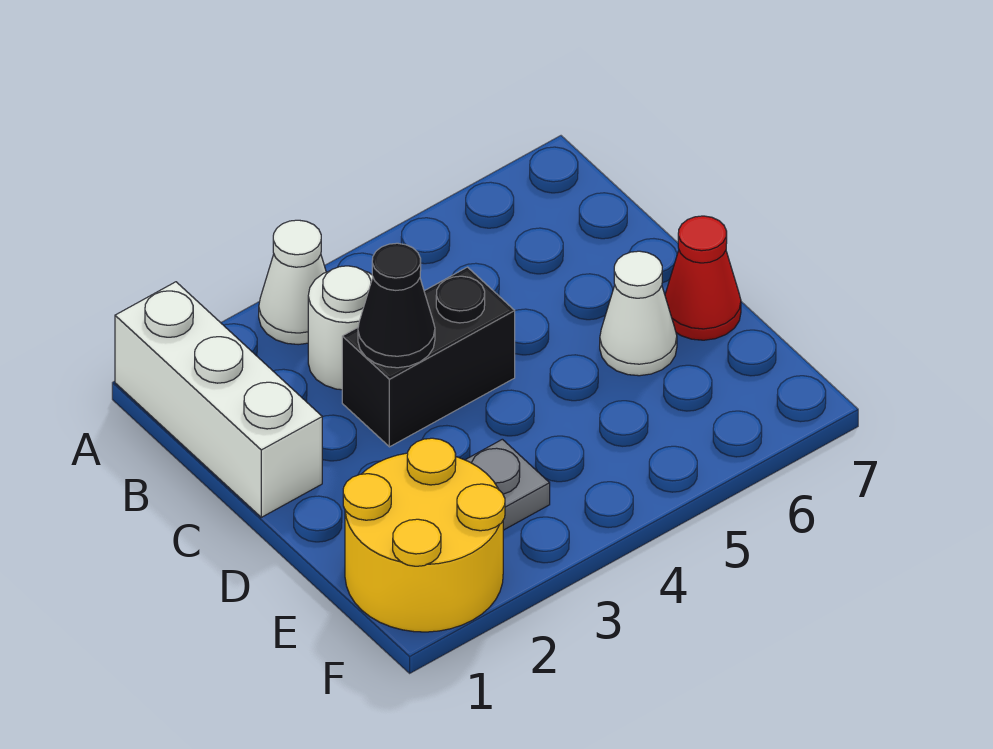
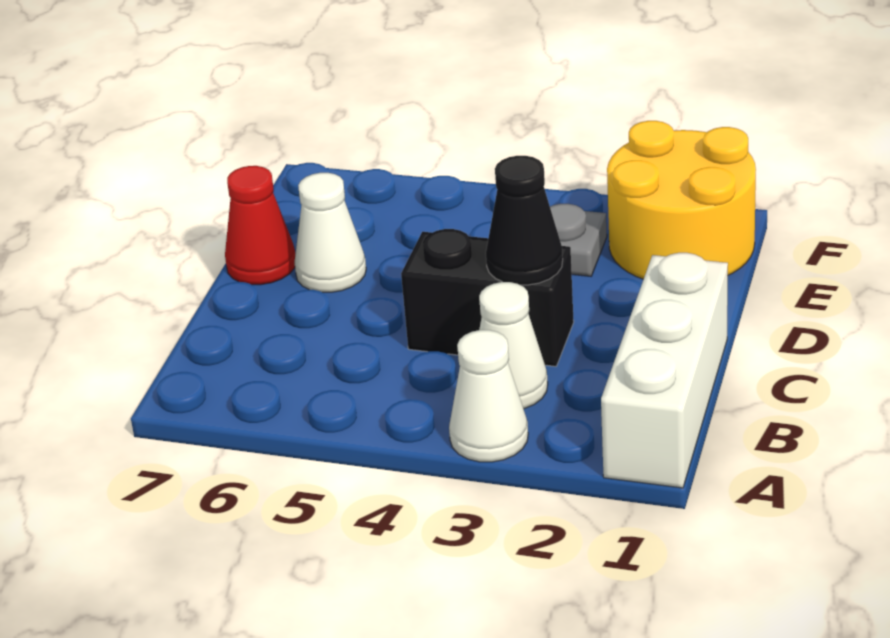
white 1x1 round brick [308,266,373,390] -> white 1x1 cone [479,282,548,409]

